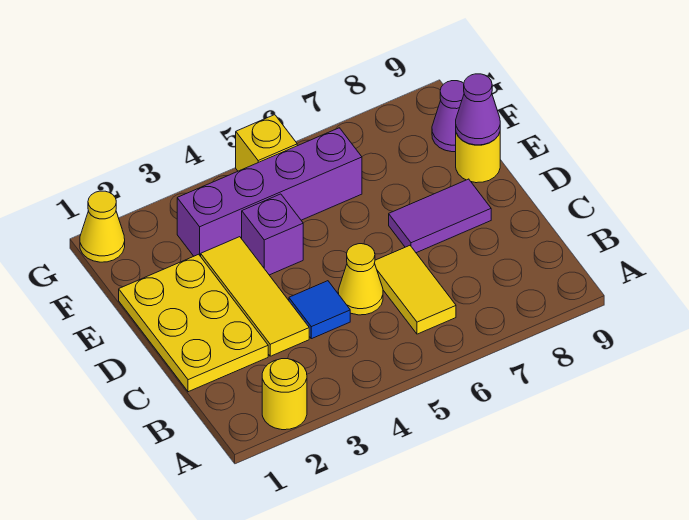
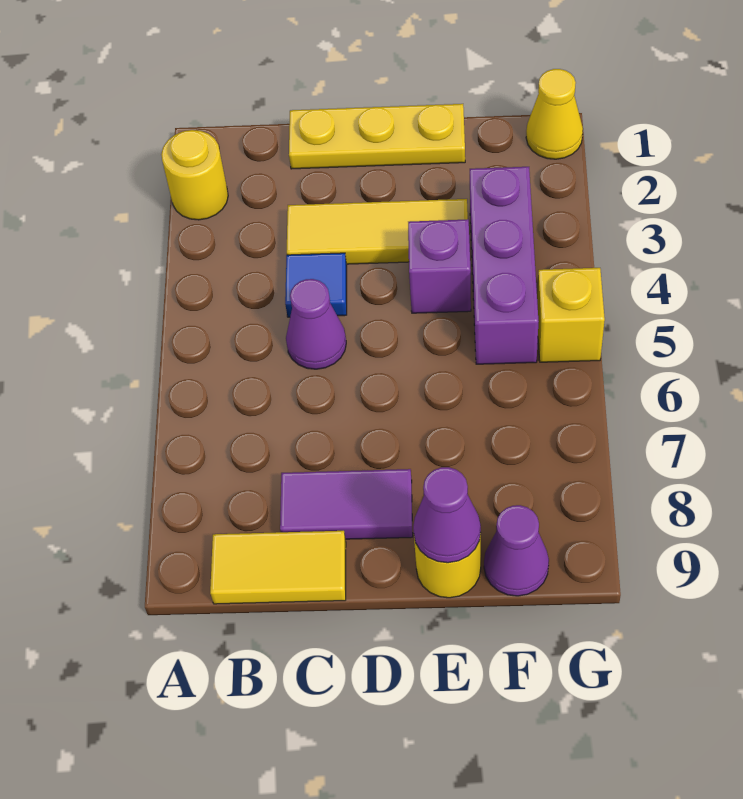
yellow 1x2 tile [375,246,456,334] -> yellow 1x2 tile moved to [210,531,346,604]
yellow 2x3 plate [119,254,268,392] -> yellow 1x3 plate [289,104,465,169]
yellow 1x1 cone [338,244,383,315] -> purple 1x1 cone [286,279,346,369]
purple 1x2 tile [389,179,491,253] -> purple 1x2 tile turned to [280,469,413,539]
purple 1x4 brick [177,128,362,256] -> purple 1x3 brick [470,167,539,364]

